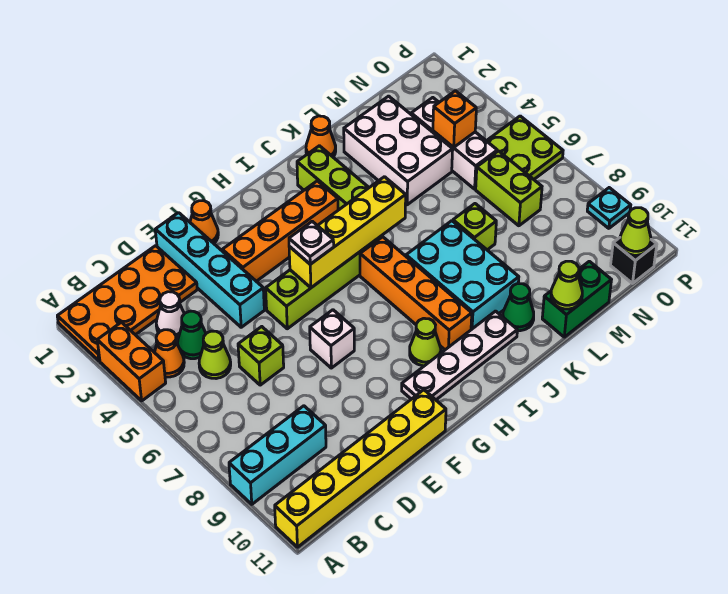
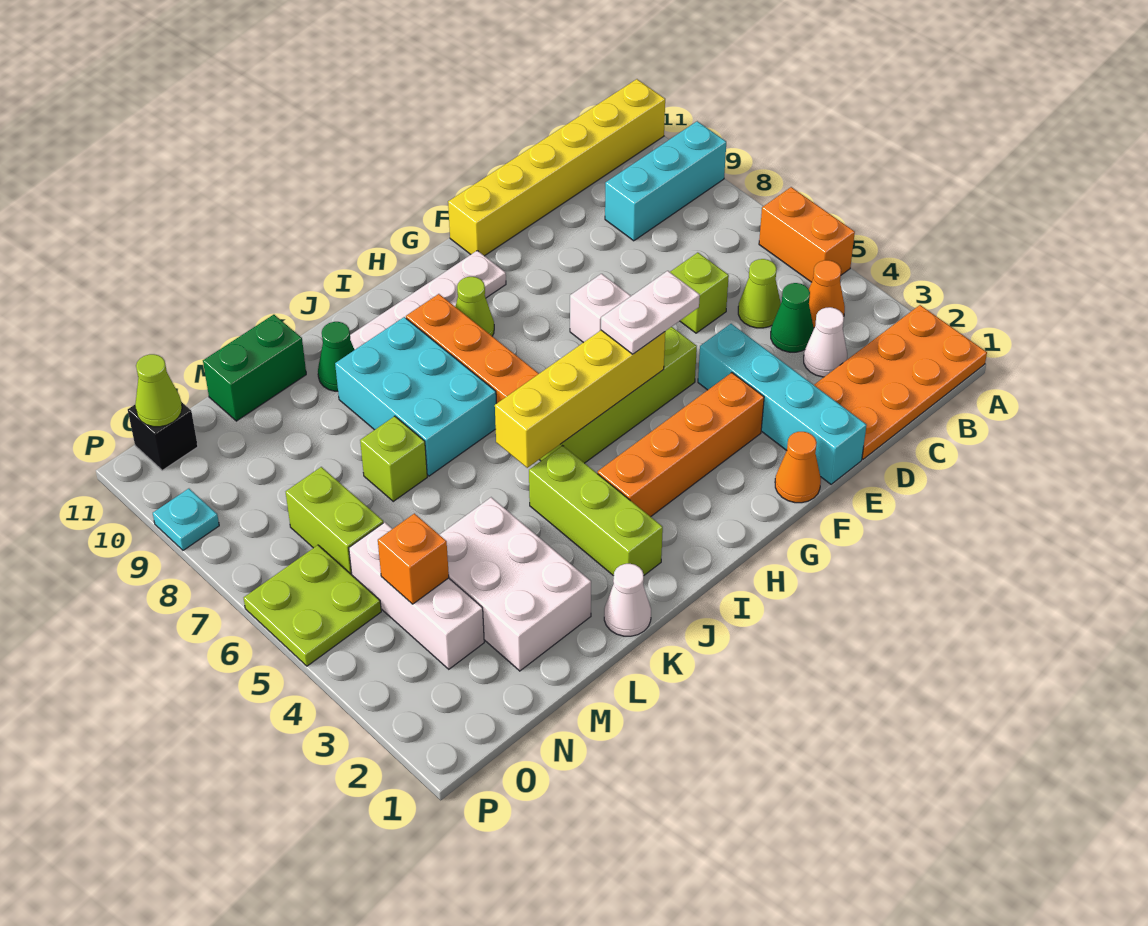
orange 1x2 brick [97,322,166,401] -> orange 1x2 brick moved to [759,187,855,282]
white 1x1 plate [289,221,334,264] -> white 1x2 plate [601,271,700,354]
orange 1x1 cone [306,116,336,157] -> white 1x1 cone [604,564,651,636]
lime 1x1 cone [551,261,582,309] -> none

